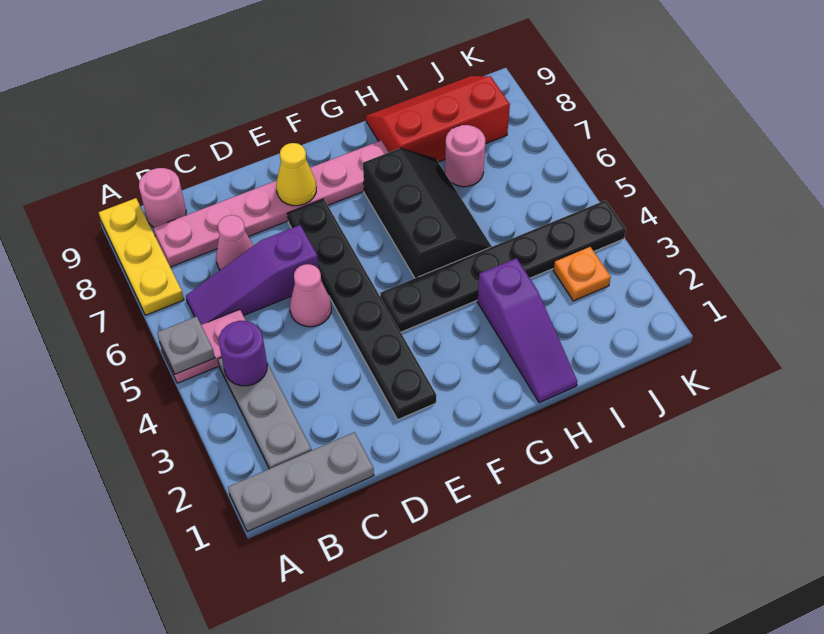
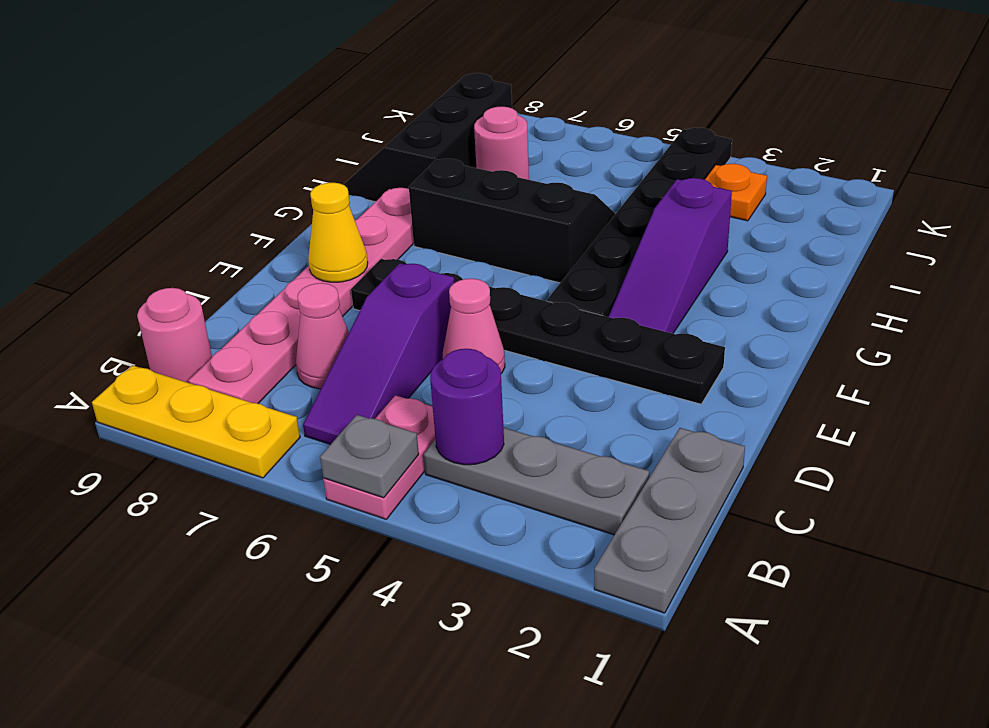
purple 1x3 slope [477,258,577,403] -> purple 1x3 slope turned to [609,178,732,334]
red 2x3 slope [366,76,510,162] -> black 2x3 slope [344,73,512,202]

